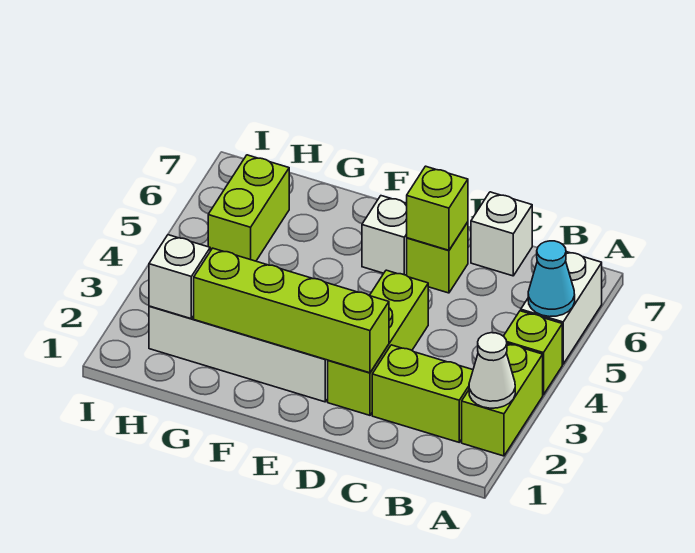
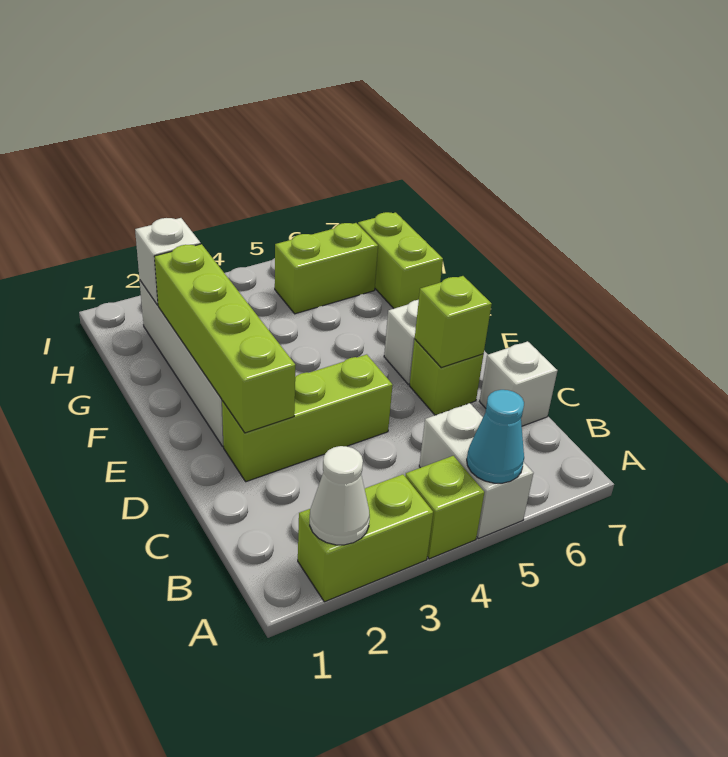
white 1x2 brick [521,252,602,364] -> white 1x2 brick turned to [419,403,534,539]
lime 1x2 brick [372,345,473,442] -> lime 1x2 brick moved to [358,212,443,308]

